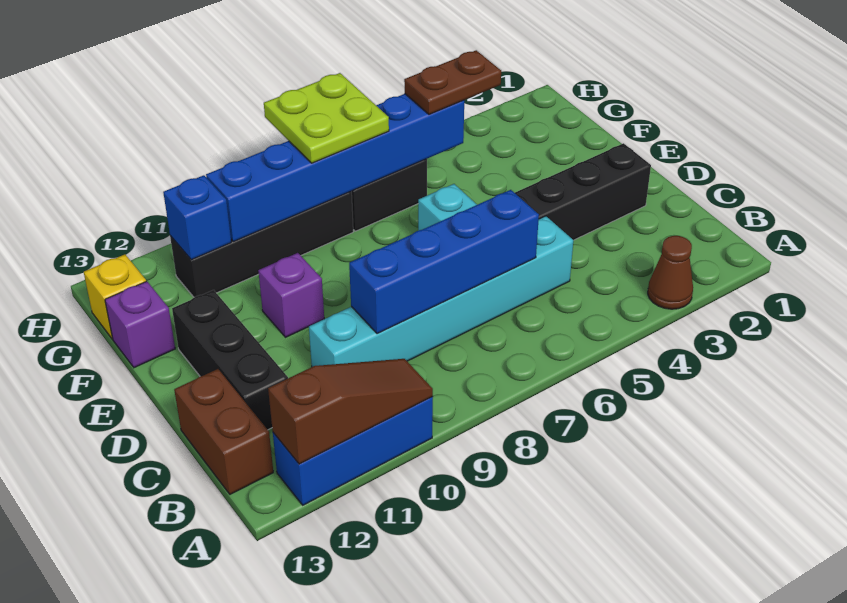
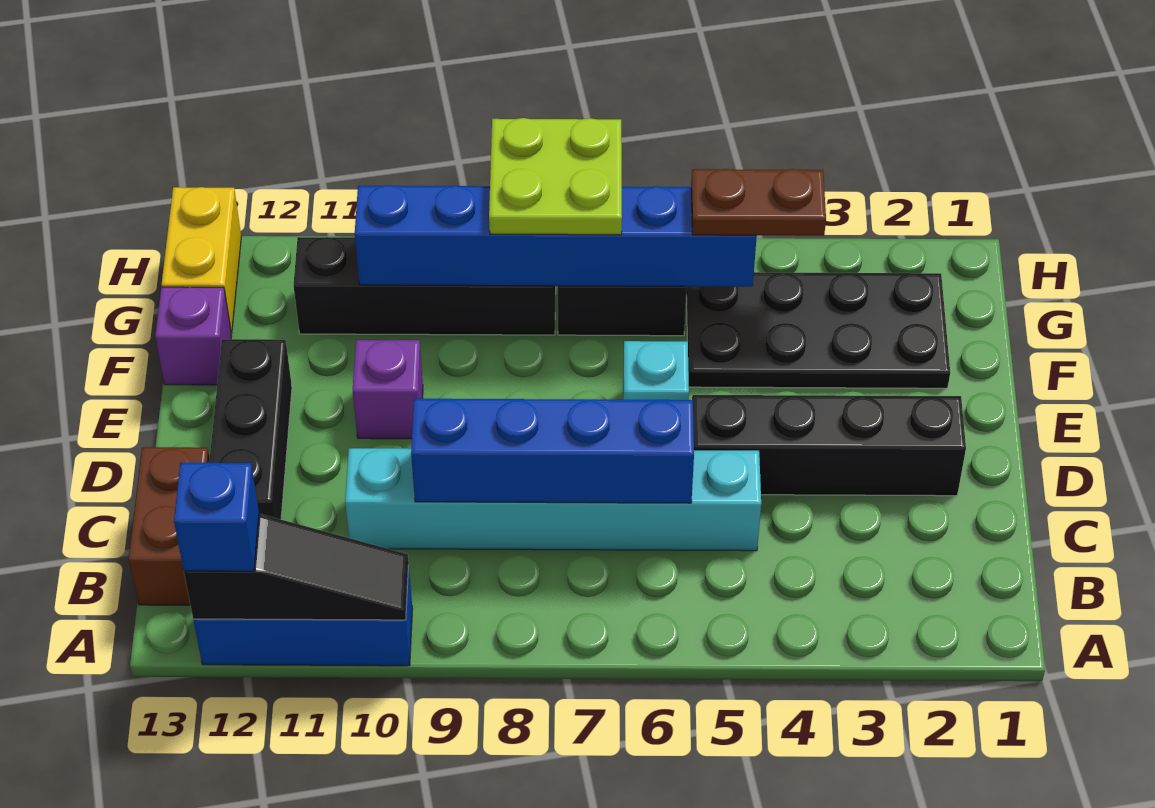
brown 1x1 cone [648,236,693,309] -> none
brown 1x3 slope [268,359,433,464] -> black 1x3 slope [184,514,409,620]
none -> black 2x4 plate [686,272,950,388]
blue 1x1 brick [163,175,231,260] -> blue 1x1 brick moved to [174,463,259,571]
yellow 1x1 brick [84,254,146,339] -> yellow 1x2 brick [161,187,241,334]

